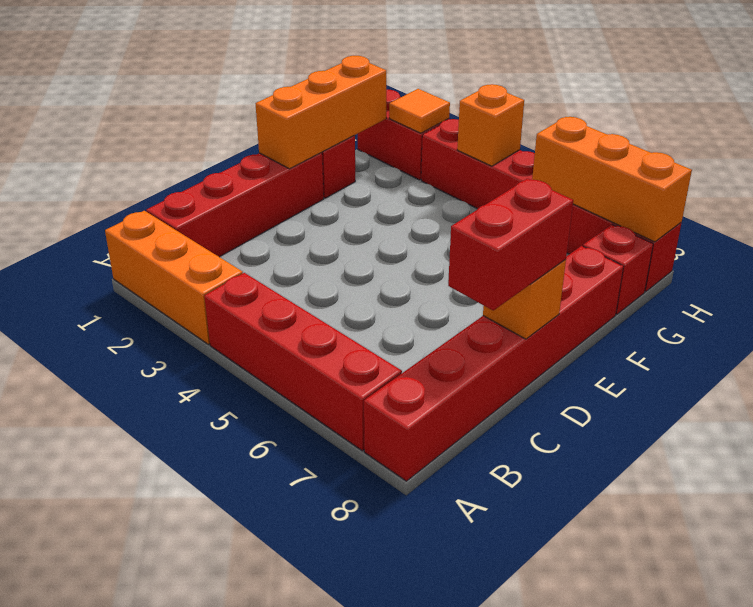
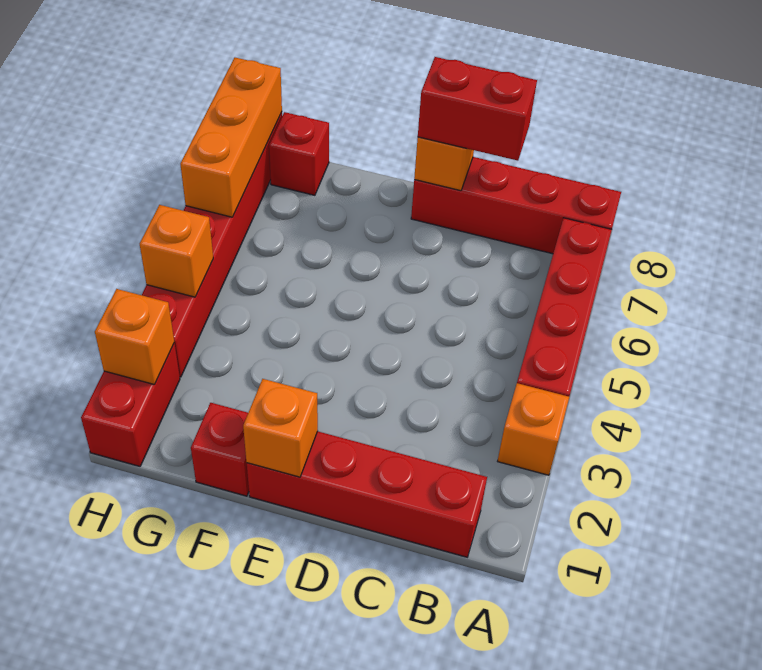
orange 1x3 brick [105,211,243,345] -> orange 1x1 brick [498,383,569,475]
red 1x6 brick [364,246,624,481] -> red 1x4 brick [411,157,621,254]
orange 1x3 brick [255,56,386,169] -> orange 1x1 brick [243,379,318,477]
orange 1x1 tile [389,89,450,133] -> orange 1x1 brick [95,289,174,384]

